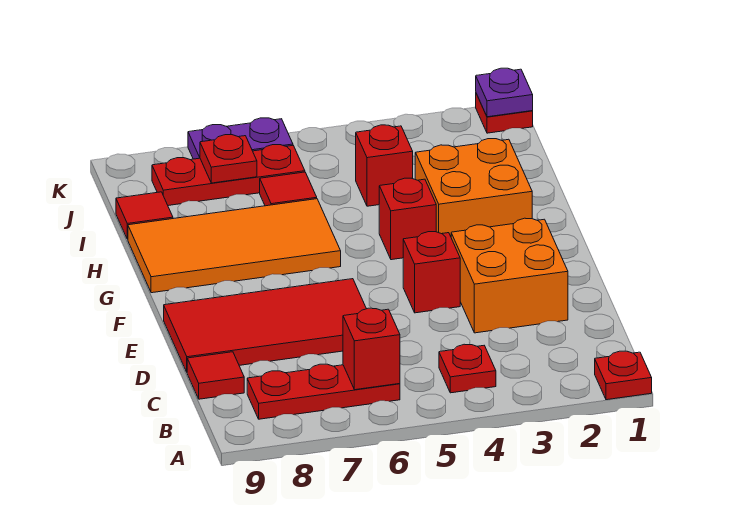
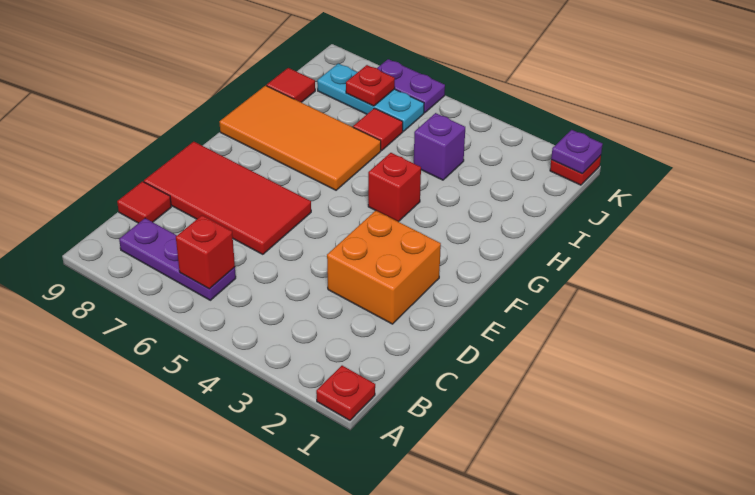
red 1x1 plate [439,344,496,393] -> none
red 1x3 plate [247,364,400,419] -> purple 1x3 plate [119,218,236,300]
red 1x1 brick [403,232,460,313] -> none
orange 2x2 brick [415,139,532,236] -> none
red 1x1 brick [356,125,413,206] -> purple 1x1 brick [414,113,465,180]
red 1x3 plate [152,145,305,206] -> cyan 1x3 plate [317,63,424,131]

